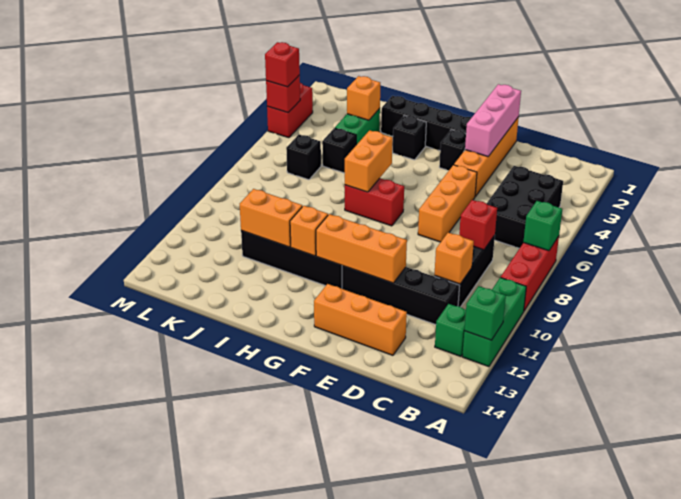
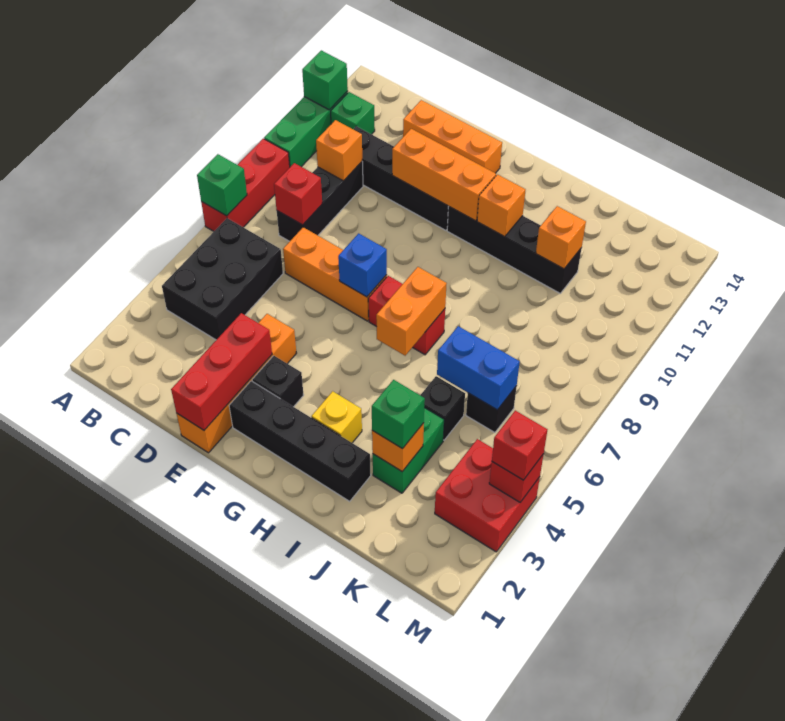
pink 1x3 brick [465,84,521,157] -> red 1x3 brick [171,313,272,430]
orange 1x3 brick [418,165,477,242] -> orange 1x3 brick turned to [283,227,387,321]
none -> blue 1x1 brick [338,233,387,297]
black 1x1 brick [392,116,426,160] -> yellow 1x1 brick [311,391,362,443]
orange 1x2 brick [240,189,302,247] -> orange 1x1 brick [536,206,586,269]
none -> green 1x1 brick [372,380,425,449]
none -> blue 1x2 brick [437,326,520,410]
red 1x2 brick [267,83,313,138] -> red 2x2 brick [435,439,540,552]

